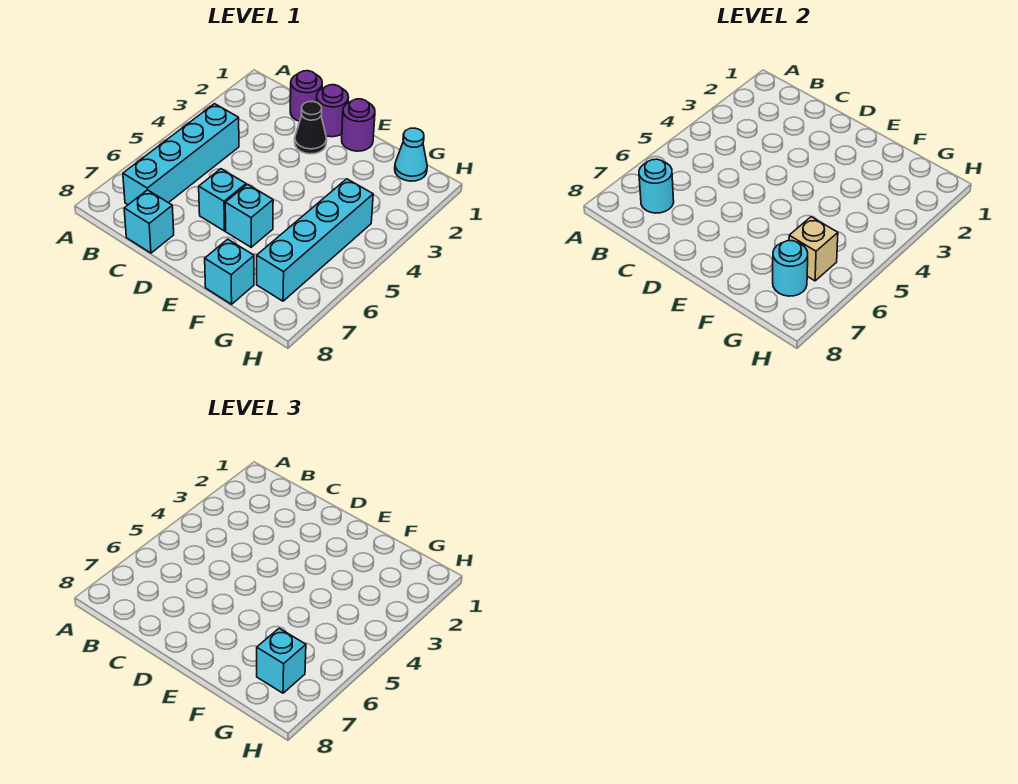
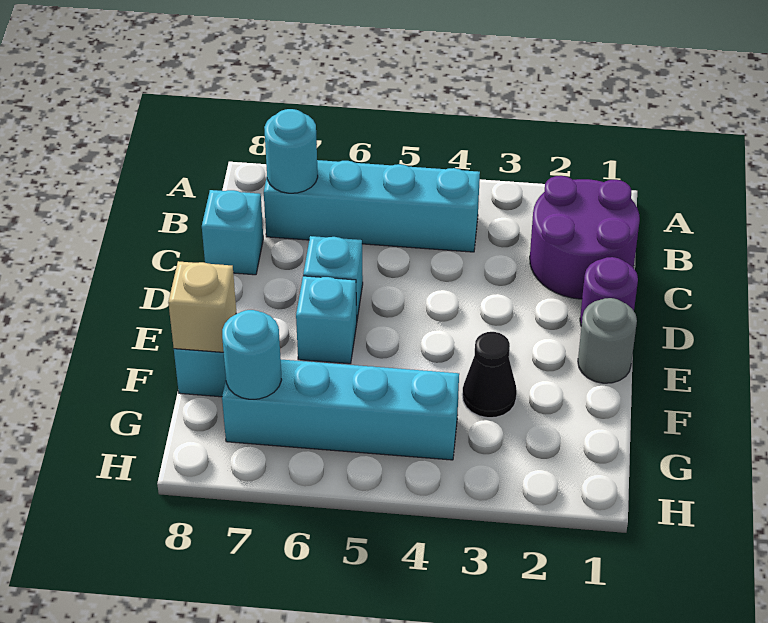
purple 1x1 round brick [290,71,322,121] -> purple 2x2 round brick [530,176,640,299]
black 1x1 cone [295,101,327,154] -> black 1x1 cone moved to [462,332,517,418]
purple 1x1 round brick [342,99,375,151] -> grey 1x1 round brick [578,298,637,383]
cyan 1x1 cone [395,128,427,181] -> none
tan 1x1 brick [789,217,838,281] -> tan 1x1 brick moved to [168,261,236,352]
cyan 1x1 brick [257,628,306,693] -> none

